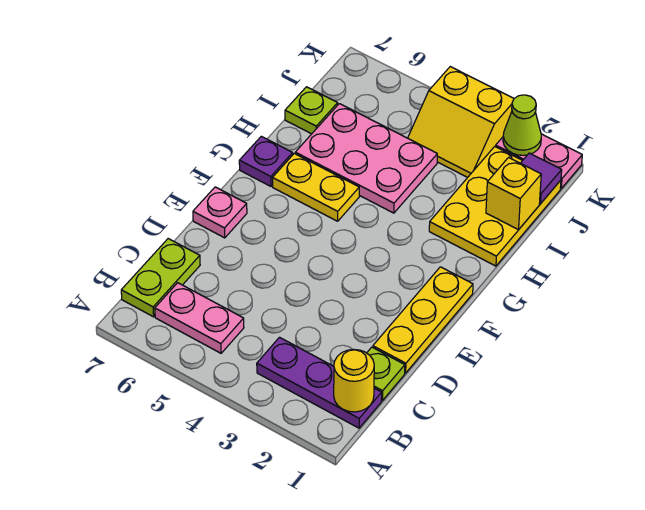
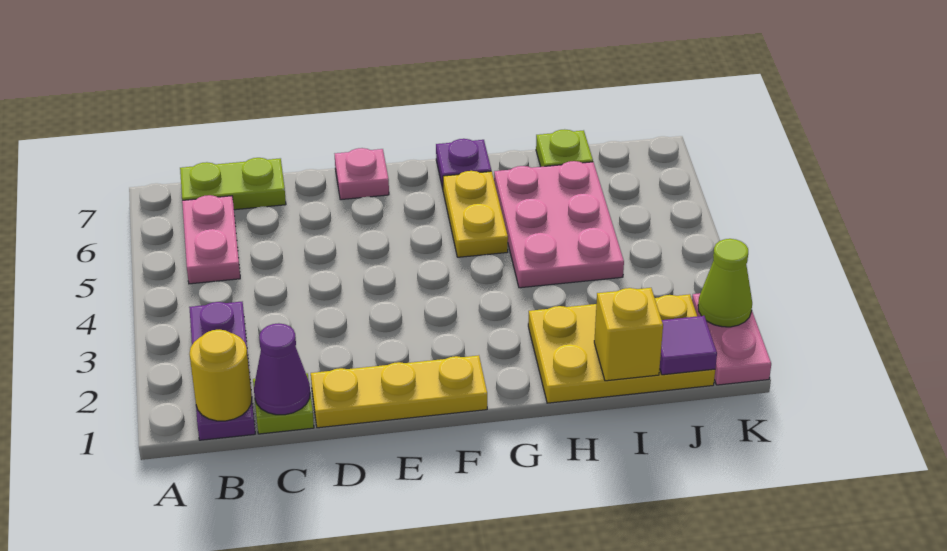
none -> purple 1x1 cone [254,323,310,415]
yellow 2x2 slope [408,67,514,177] -> none

